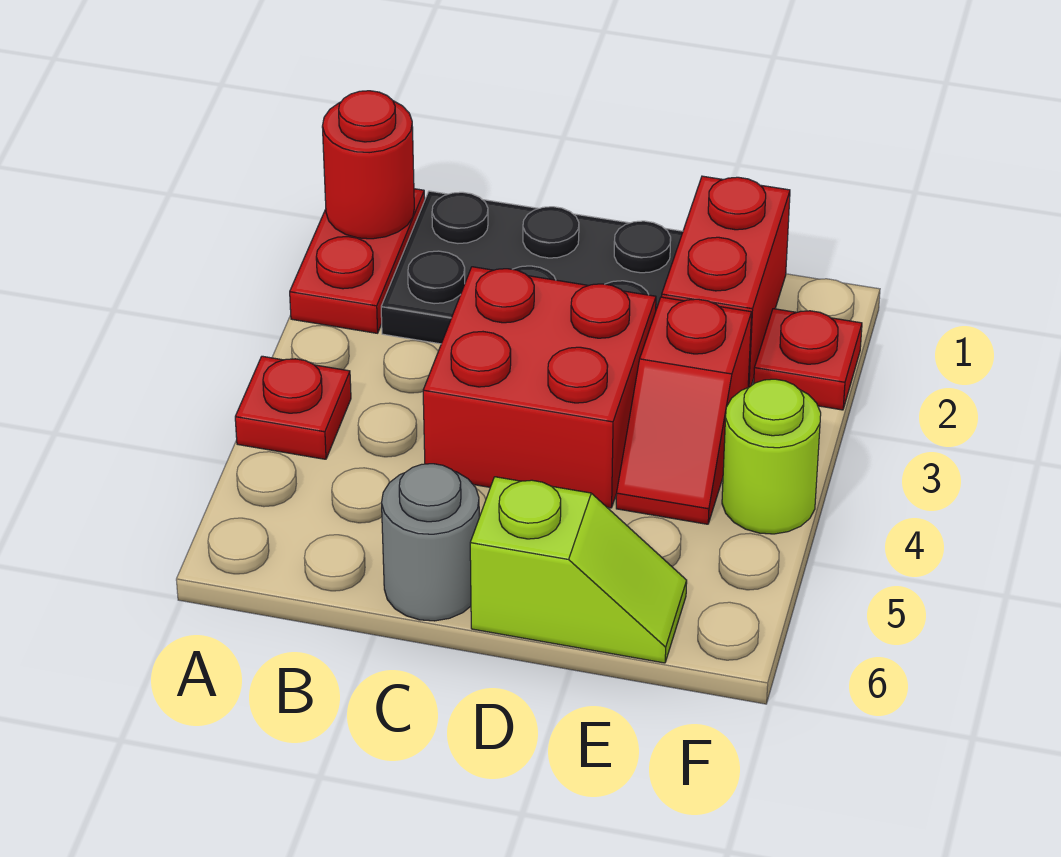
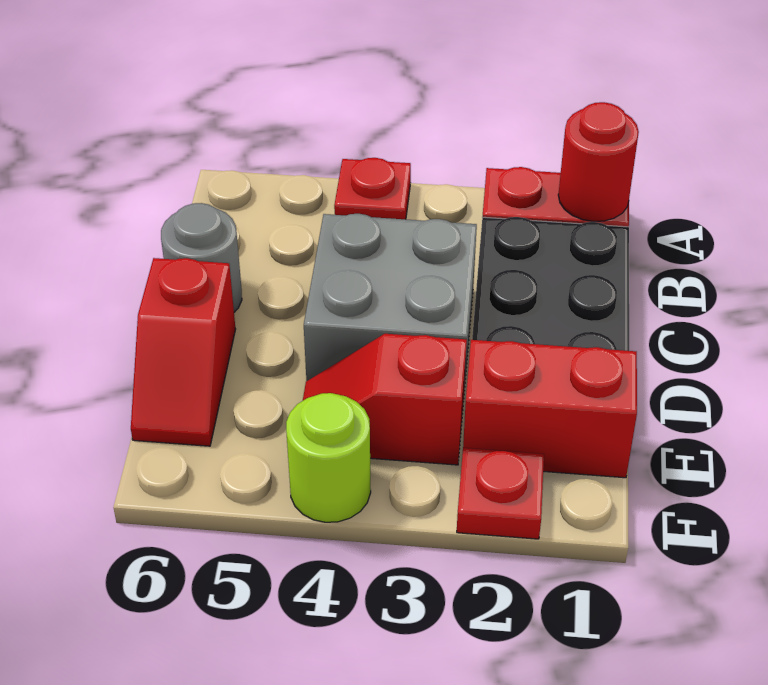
red 2x2 brick [423,267,656,508] -> grey 2x2 brick [304,214,477,391]
lime 1x2 slope [470,477,687,663] -> red 1x2 slope [131,258,236,446]

